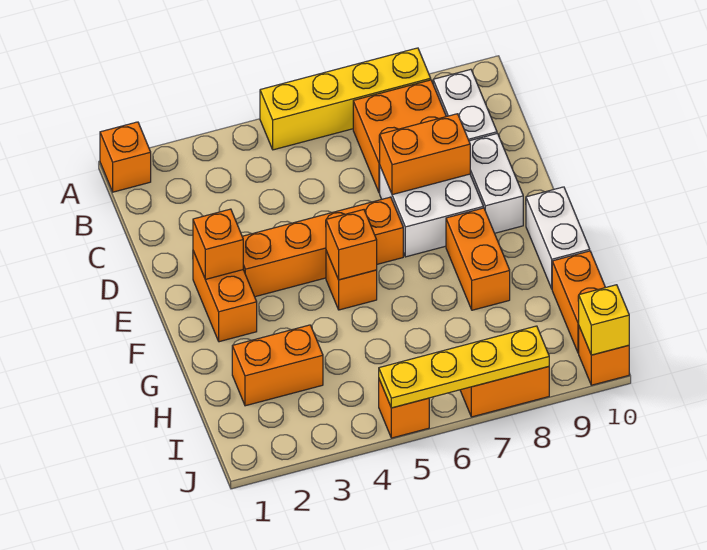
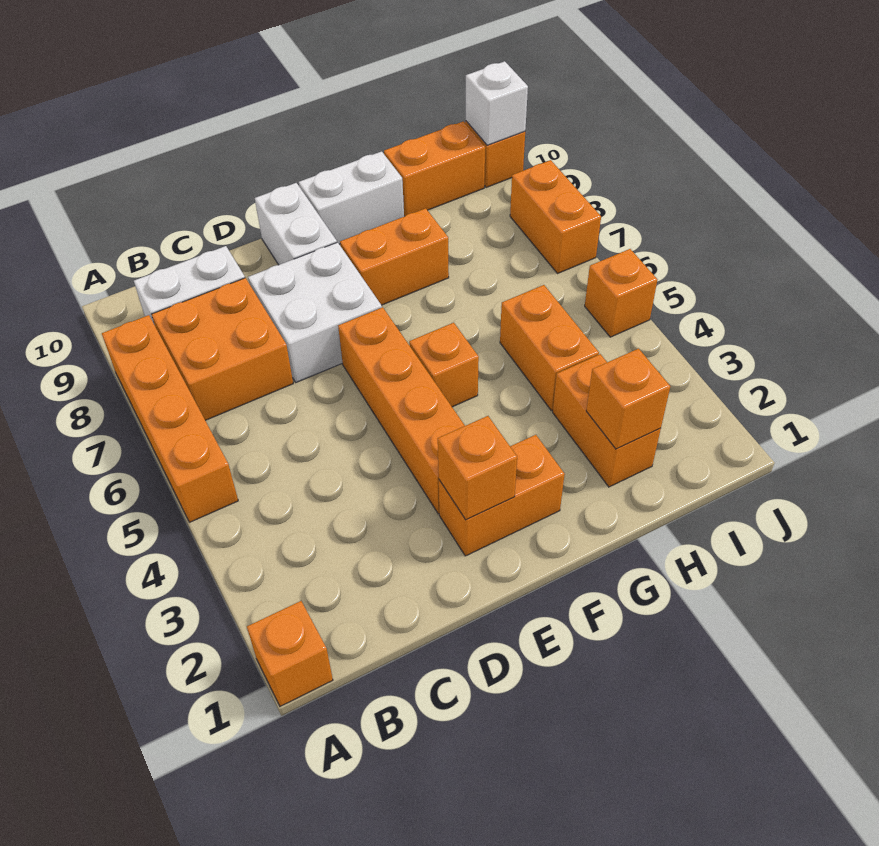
yellow 1x4 brick [260,48,431,150] -> orange 1x4 brick [102,315,238,522]
orange 1x2 brick [379,114,470,195] -> orange 1x2 brick moved to [500,285,599,411]
white 1x2 brick [469,133,523,233] -> white 1x2 brick turned to [255,183,337,265]
orange 1x1 brick [326,210,377,280] -> orange 1x1 brick moved to [586,349,670,449]
yellow 1x4 plate [379,326,549,408] -> none
yellow 1x1 brick [579,285,629,355] -> white 1x1 brick [465,61,528,145]

